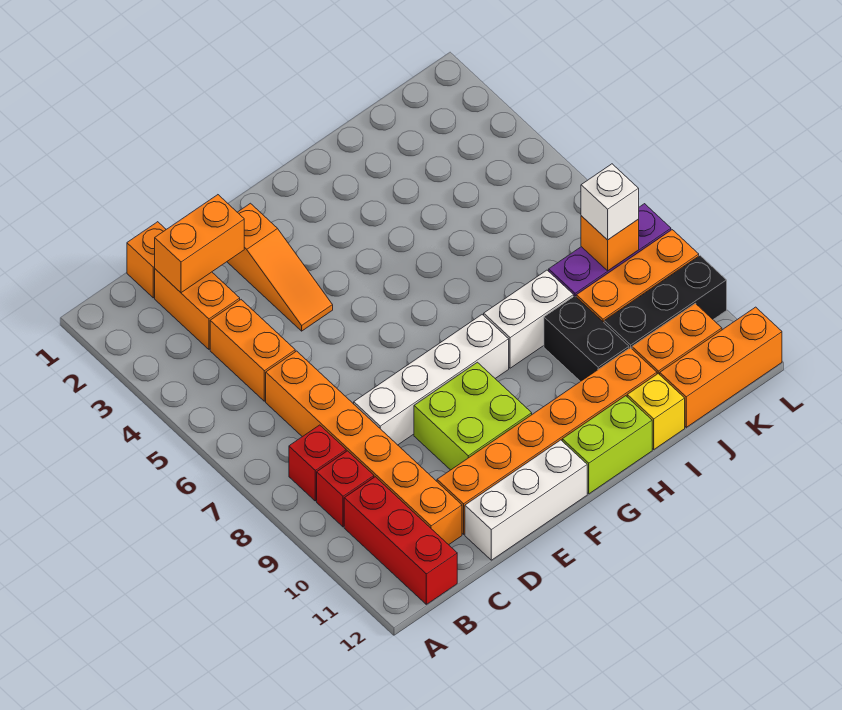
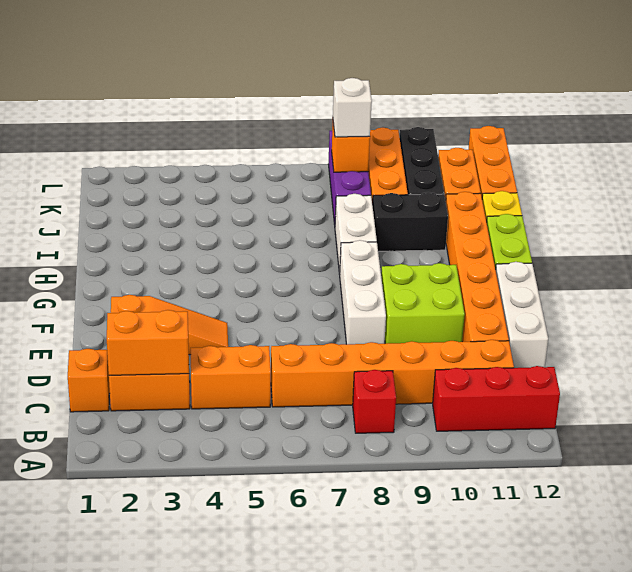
red 1x1 brick [317,451,374,527] -> none
orange 1x2 brick [155,195,244,293] -> orange 1x2 brick turned to [107,310,189,375]
white 1x4 brick [354,315,509,445] -> white 1x3 brick [340,240,386,344]

